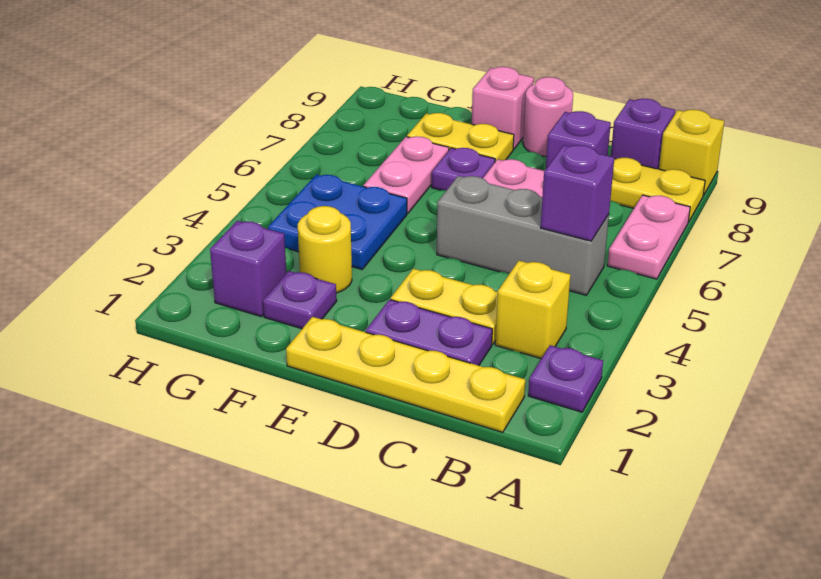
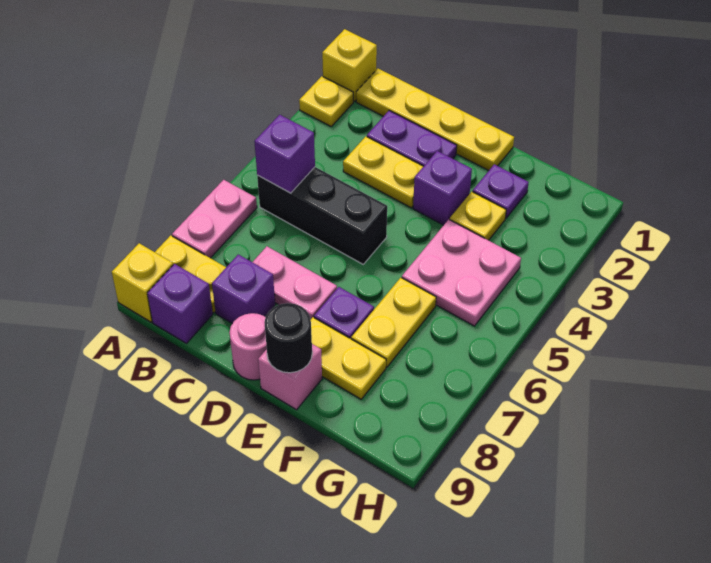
purple 1x1 plate [528,345,603,412] -> yellow 1x1 plate [299,76,353,126]
yellow 1x1 brick [495,261,571,359] -> yellow 1x1 brick moved to [322,29,377,101]
grey 1x3 brick [437,176,609,295] -> black 1x3 brick [257,167,387,264]
none -> black 1x1 round brick [264,303,312,373]
yellow 1x1 round brick [298,206,352,293] -> yellow 1x1 plate [450,192,506,240]
blue 2x2 plate [268,175,407,269] -> pink 2x2 plate [402,220,521,326]
pink 1x2 plate [363,136,449,213] -> yellow 1x2 plate [351,278,436,367]
purple 1x1 brick [210,221,286,317] -> purple 1x1 brick moved to [413,151,472,225]

